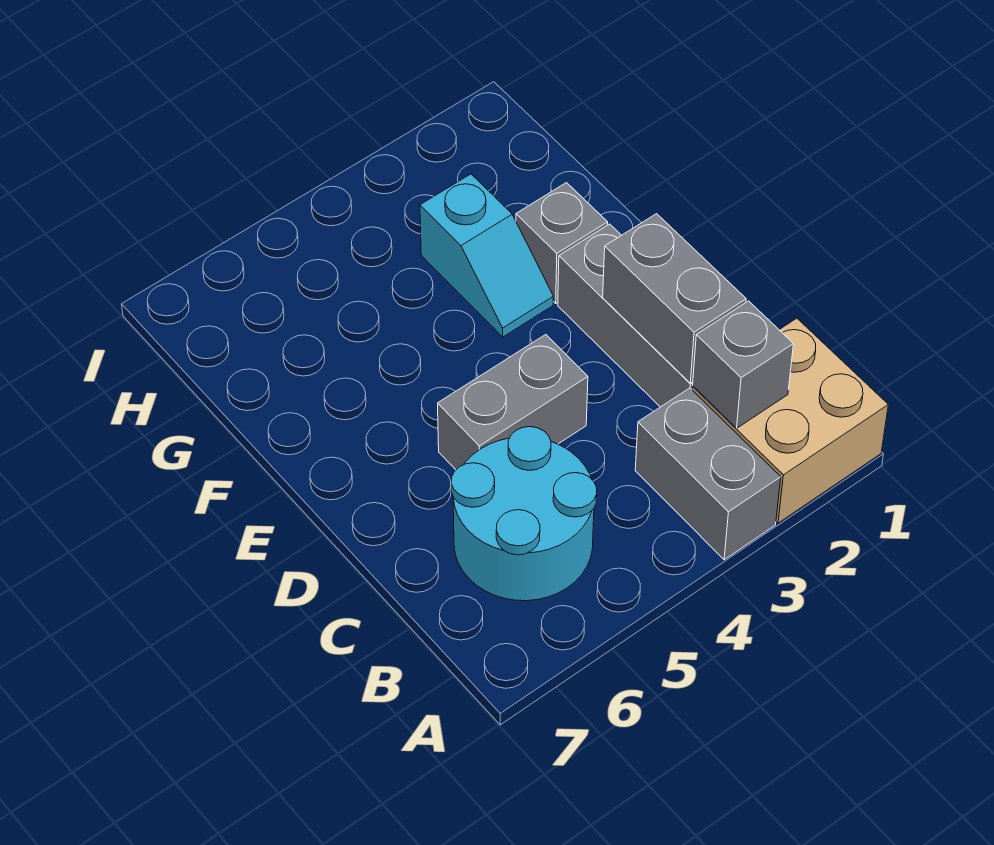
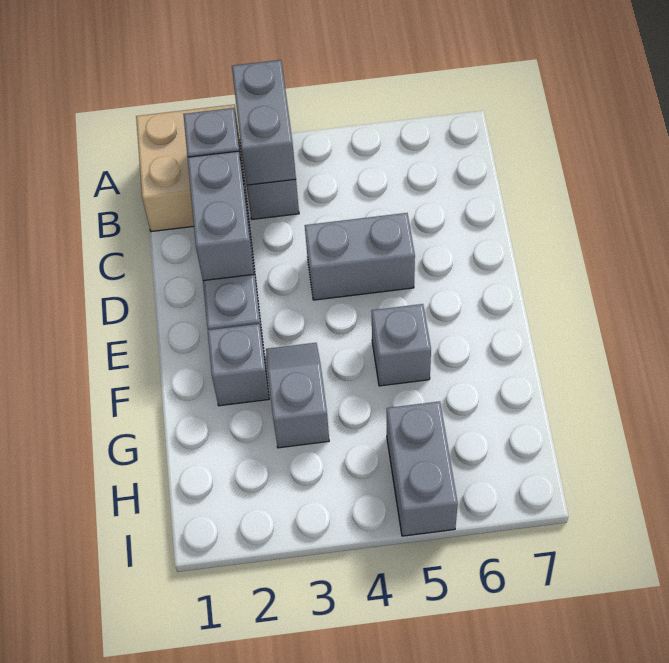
none -> grey 1x2 brick [232,60,296,185]
cyan 2x2 round brick [451,427,597,601] -> none
cyan 1x2 slope [420,174,553,337] -> grey 1x2 slope [266,343,329,448]
none -> grey 1x1 brick [372,304,431,386]
none -> grey 1x2 brick [387,401,458,536]

